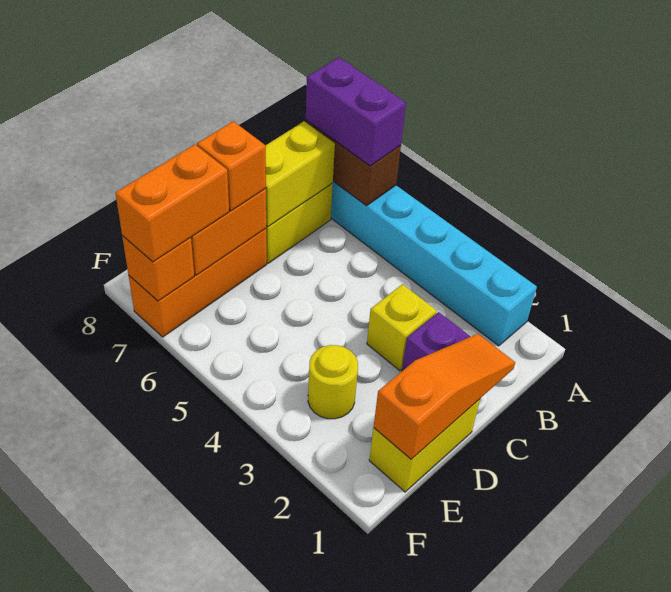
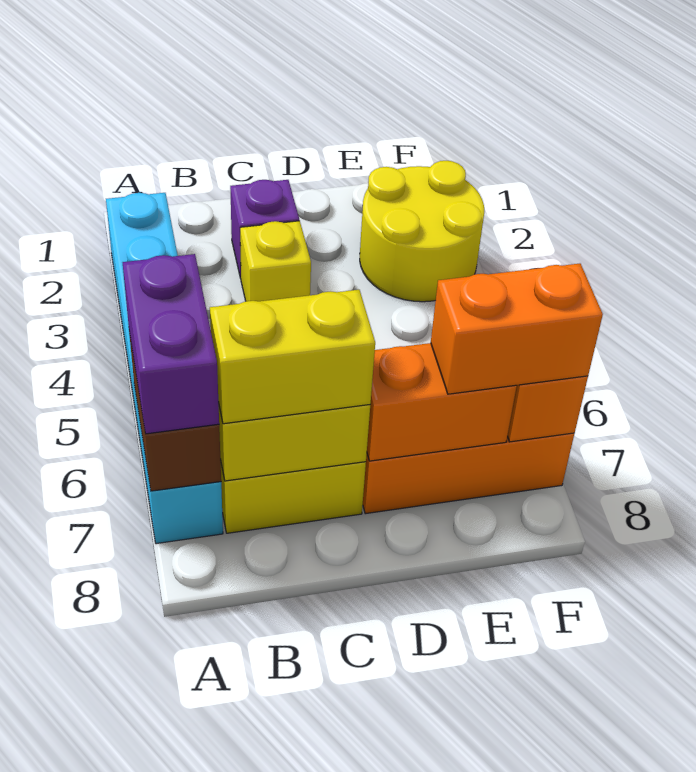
orange 1x3 slope [374,334,515,459] -> none
yellow 1x2 brick [369,399,480,492] -> yellow 1x2 brick moved to [210,290,375,424]
orange 1x1 brick [197,121,266,211] -> none
yellow 1x1 round brick [308,345,358,419] -> yellow 2x2 round brick [360,161,484,302]

